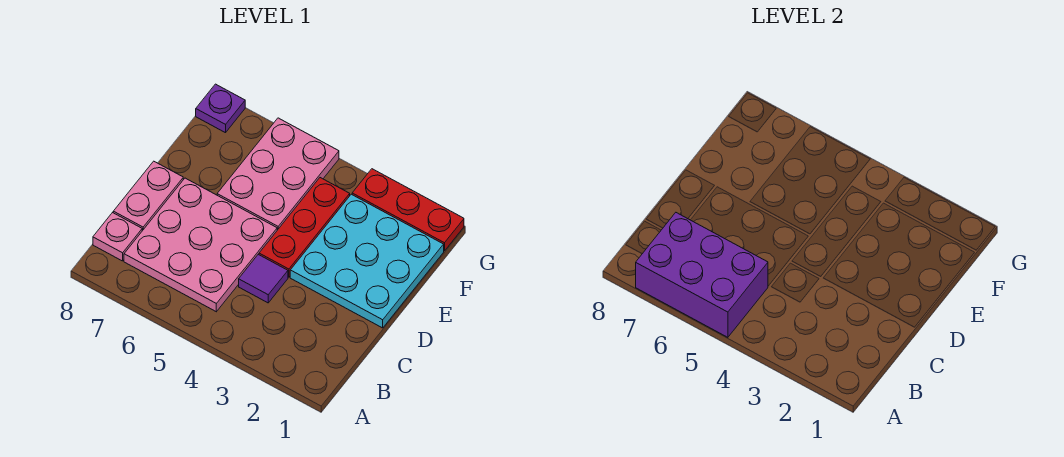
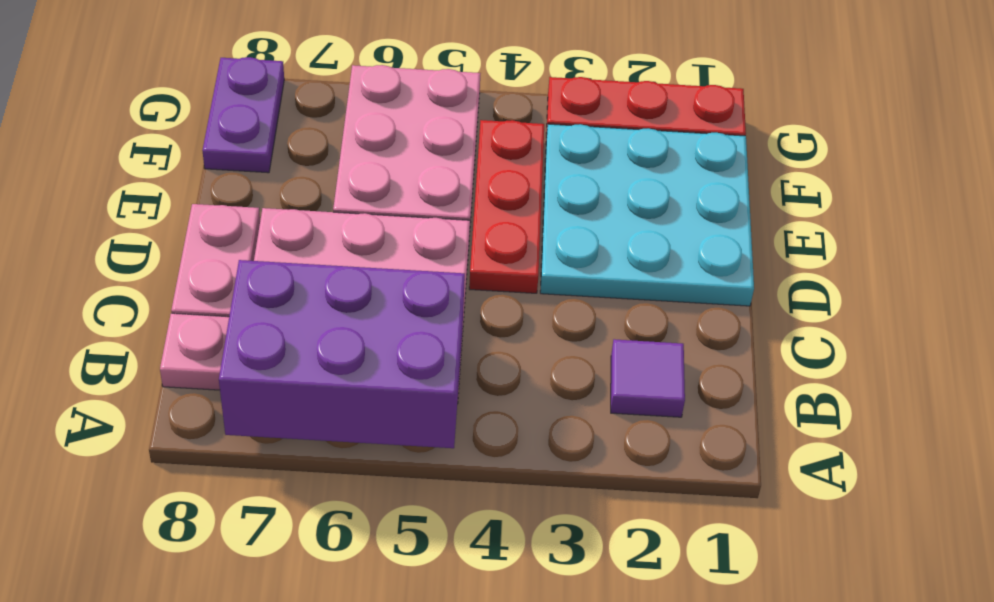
purple 1x1 tile [239,255,288,303] -> purple 1x1 tile moved to [611,339,685,417]
purple 1x1 plate [196,84,245,133] -> purple 1x2 plate [202,57,284,173]

